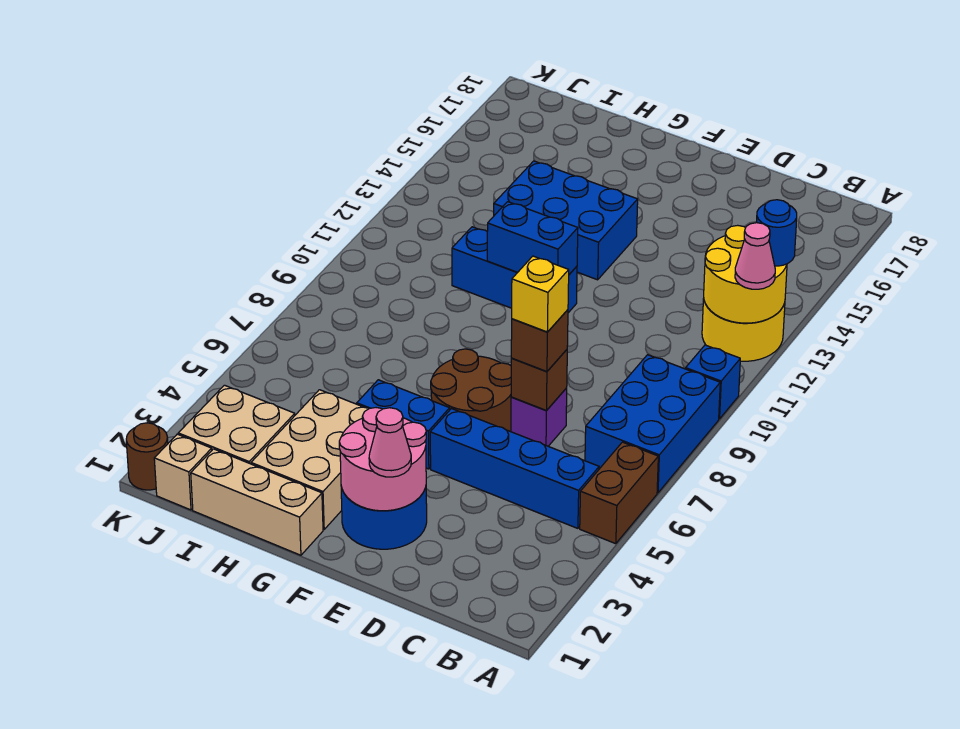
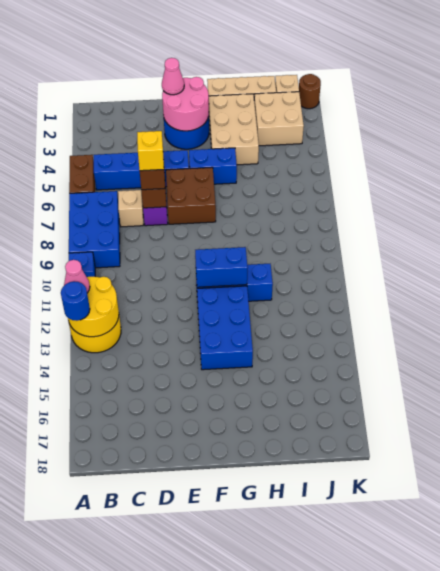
none -> tan 1x1 brick [118,190,143,227]
brown 2x2 round brick [431,349,511,432] -> brown 2x2 brick [166,167,216,224]
blue 2x3 brick [494,161,638,280] -> blue 2x3 brick turned to [197,286,253,370]

